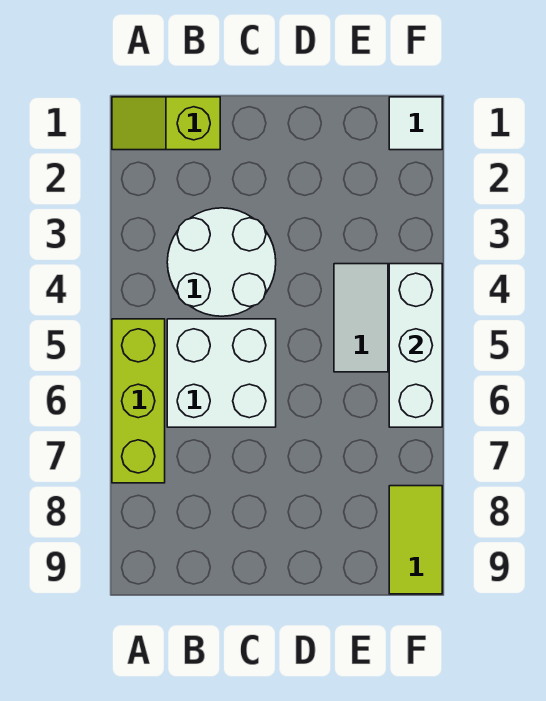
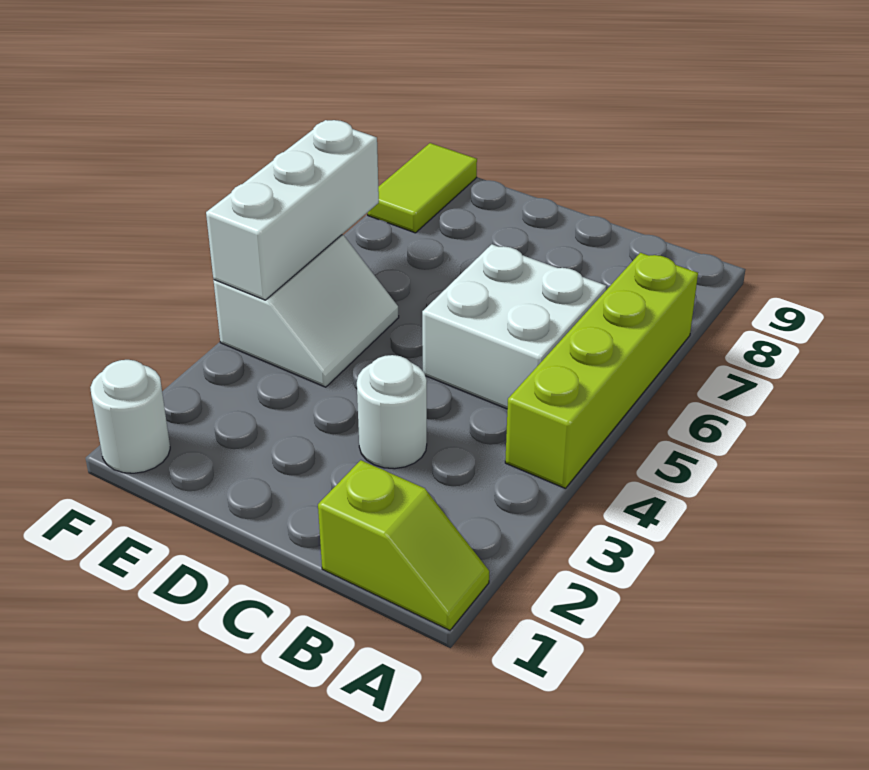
lime 1x3 brick [112,319,165,483] -> lime 1x4 brick [505,253,698,489]
white 2x2 round brick [167,208,276,316] -> white 1x1 round brick [357,355,427,469]
white 1x1 tile [389,97,442,150] -> white 1x1 round brick [90,360,170,473]

